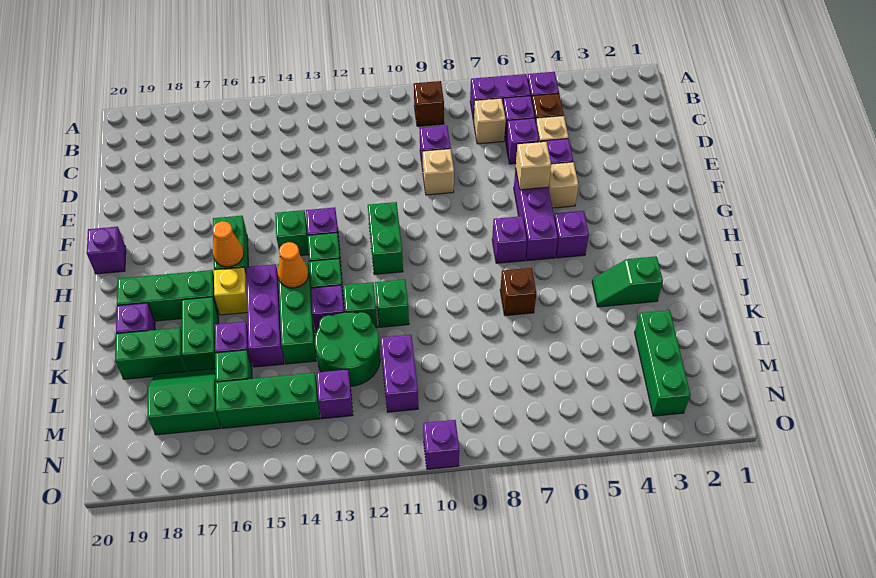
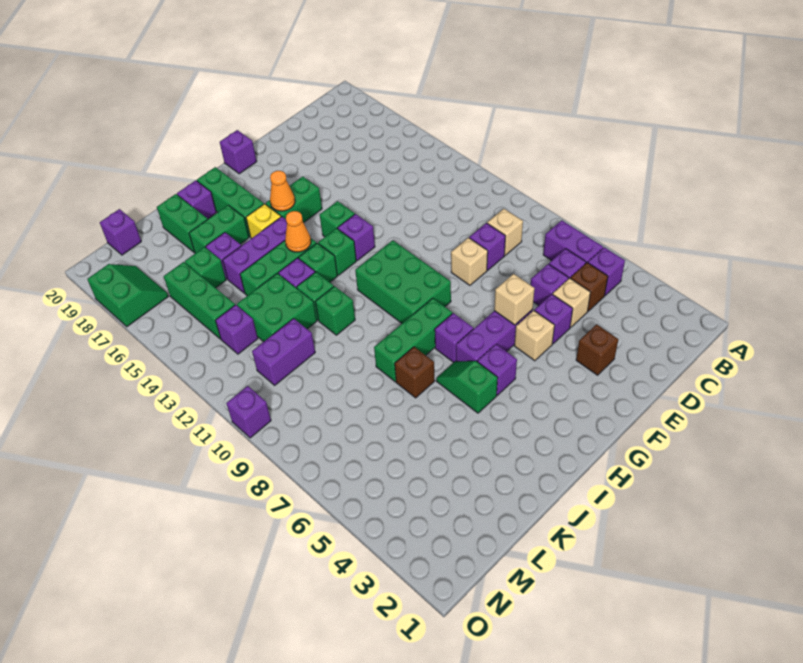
brown 1x1 brick [414,81,444,126] -> brown 1x1 brick moved to [576,324,618,375]
tan 1x1 brick [474,98,506,144] -> tan 1x1 brick moved to [487,209,523,255]
green 1x2 brick [368,202,403,275] -> green 2x3 brick [355,240,451,323]
green 1x2 slope [592,256,663,307] -> green 1x2 slope moved to [436,361,498,413]
green 2x2 round brick [315,312,380,386] -> green 2x2 brick [237,273,317,342]
green 1x3 brick [635,310,690,416] -> green 1x3 brick moved to [374,298,452,382]
green 2x2 slope [147,369,220,435] -> green 2x2 slope moved to [88,264,168,327]
none -> purple 1x1 brick [100,209,141,255]

